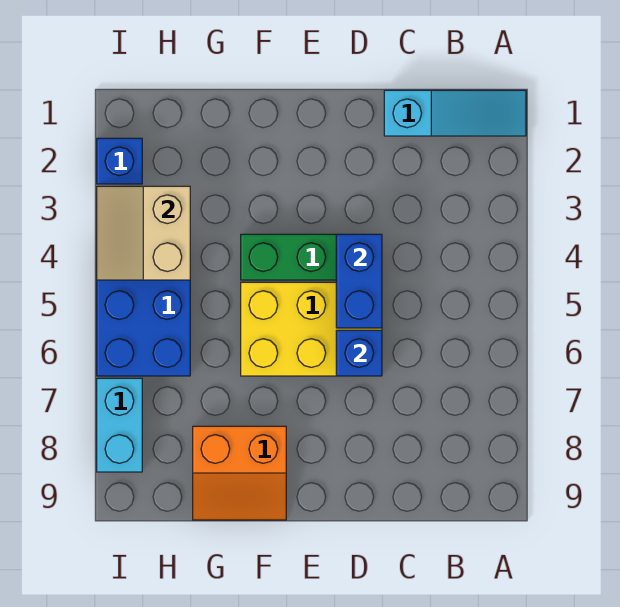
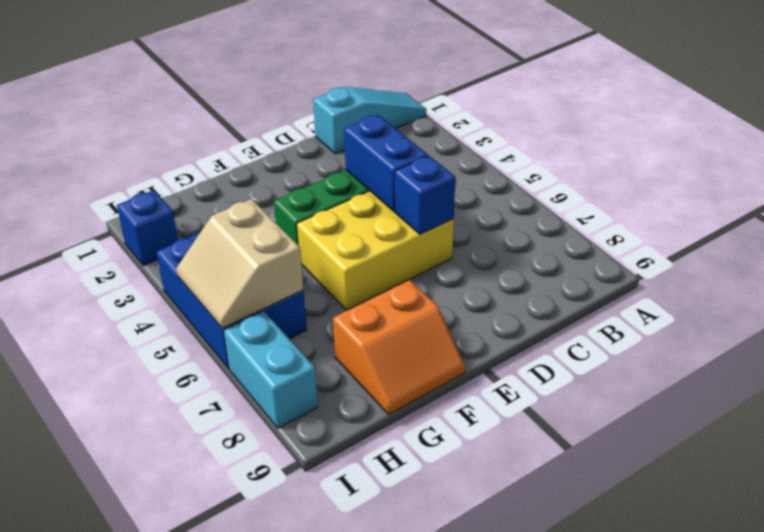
tan 2x2 slope [97,186,190,280] -> tan 2x2 slope moved to [176,199,304,328]

